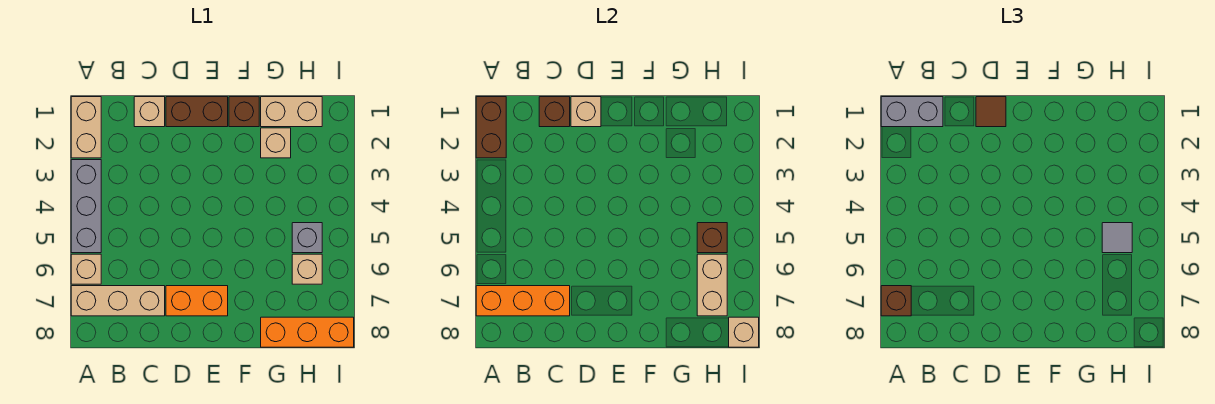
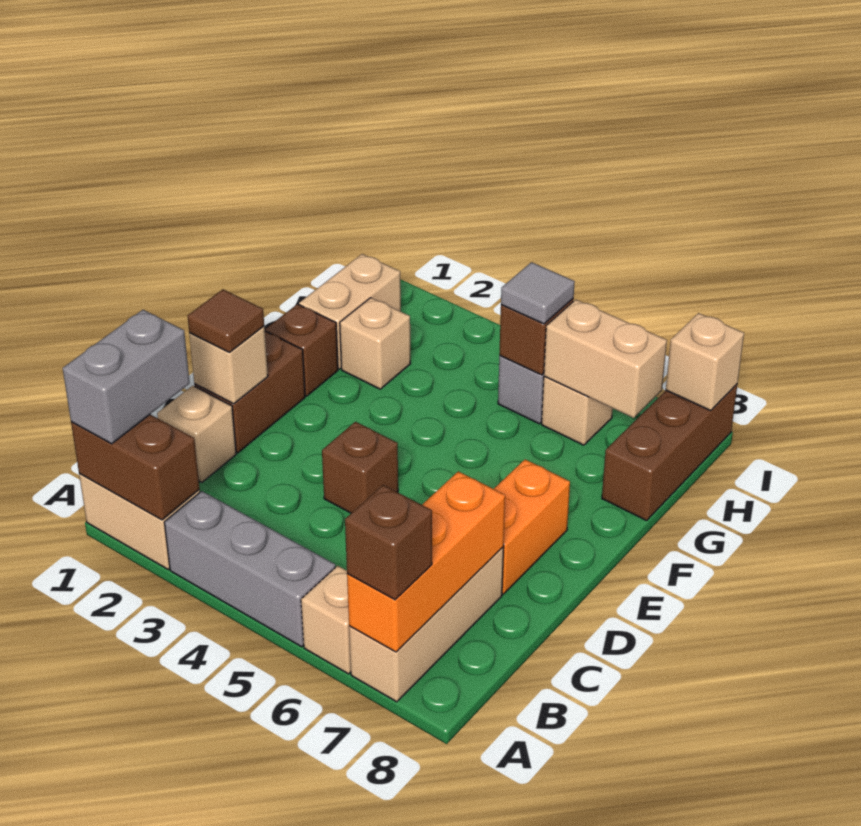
brown 1x1 brick [539,97,570,127] -> brown 1x1 brick moved to [322,422,398,513]
orange 1x3 brick [261,317,354,347] -> brown 1x3 brick [602,384,737,521]

